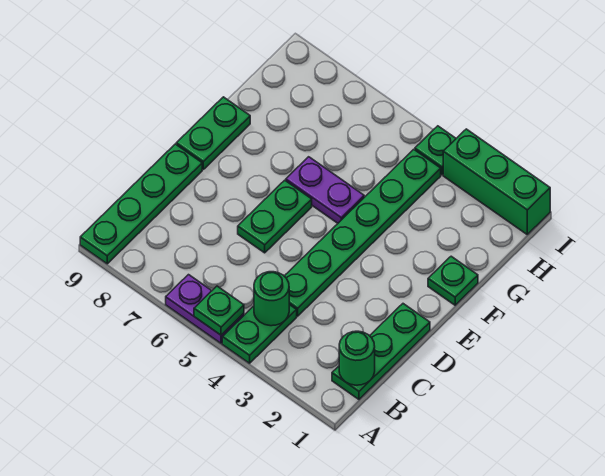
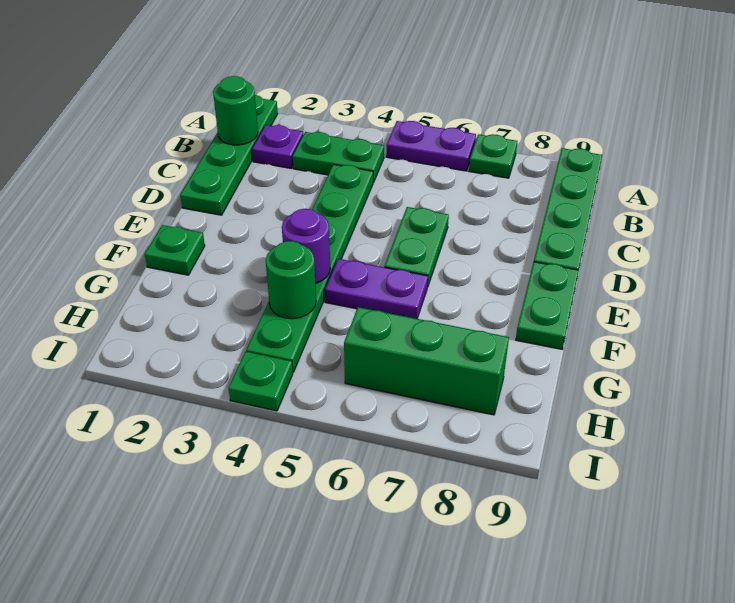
green 1x2 plate [222,305,297,363] -> green 1x2 plate turned to [293,132,384,183]
green 1x1 plate [194,286,244,335] -> green 1x1 plate moved to [469,134,517,178]
green 1x3 plate [332,304,430,399] -> green 1x4 plate [180,95,278,215]
none -> purple 1x1 plate [252,125,303,168]
green 1x1 round brick [254,272,289,326] -> green 1x1 round brick moved to [266,241,316,319]
none -> purple 1x1 round brick [282,208,330,284]
green 1x3 brick [443,129,550,234] -> green 1x3 brick moved to [344,307,509,415]

